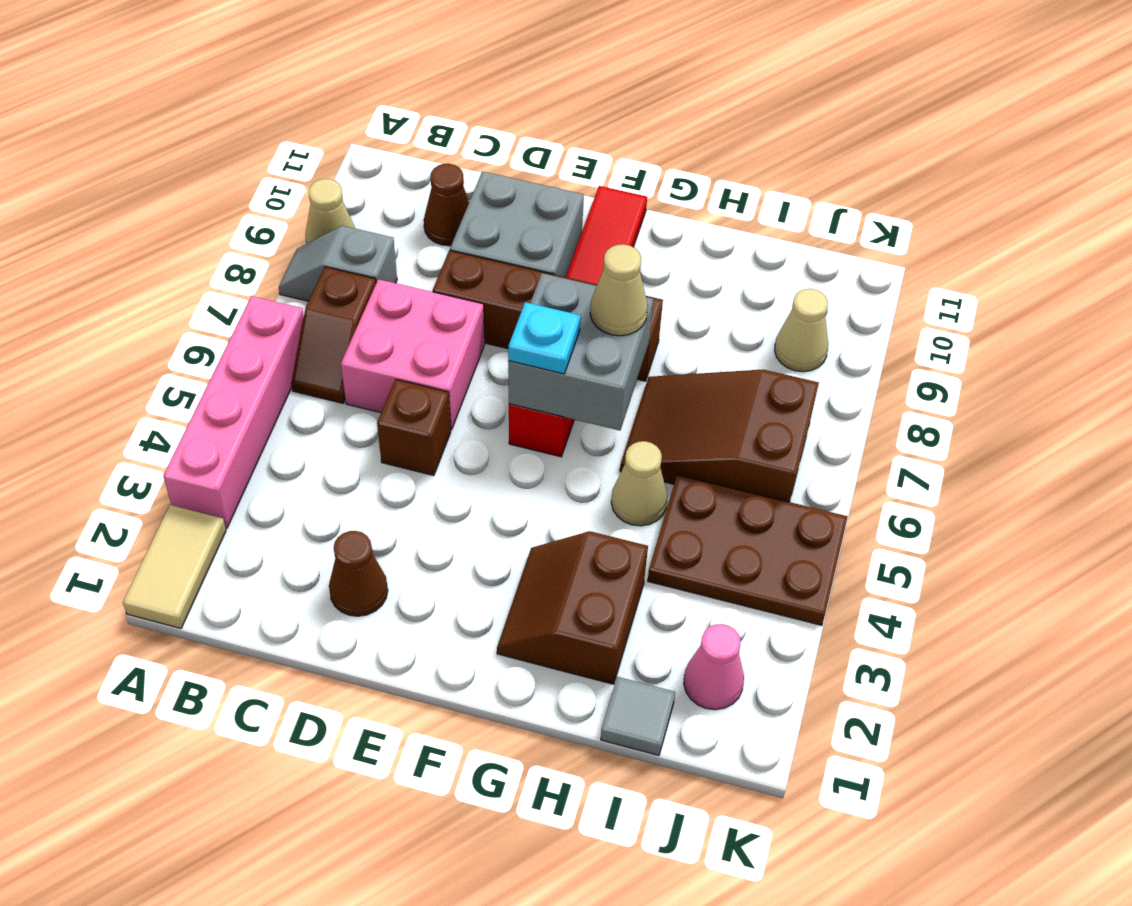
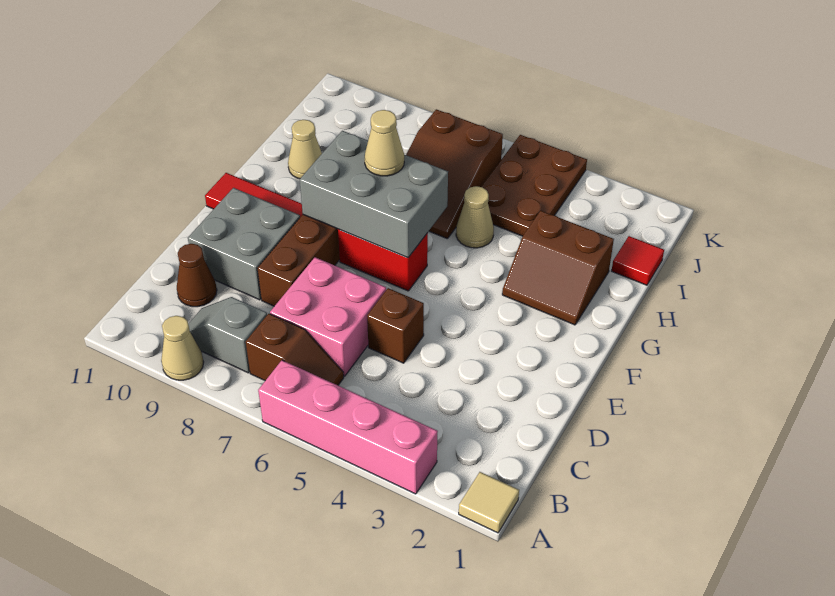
tan 1x2 tile [123,505,226,628] -> tan 1x1 tile [459,472,519,533]
grey 1x2 slope [279,226,397,301] -> grey 1x2 slope turned to [188,297,267,373]
brown 1x1 cone [329,531,388,616] -> none
grey 2x2 brick [508,273,653,430] -> grey 2x3 brick [300,131,448,258]
cyan 1x1 plate [508,302,581,374] -> none
grey 1x1 tile [601,677,675,755] -> red 1x1 tile [612,236,664,285]
pink 1x1 cone [684,624,744,710] -> none
tan 1x1 cone [775,289,828,372] -> tan 1x1 cone moved to [288,120,322,179]

